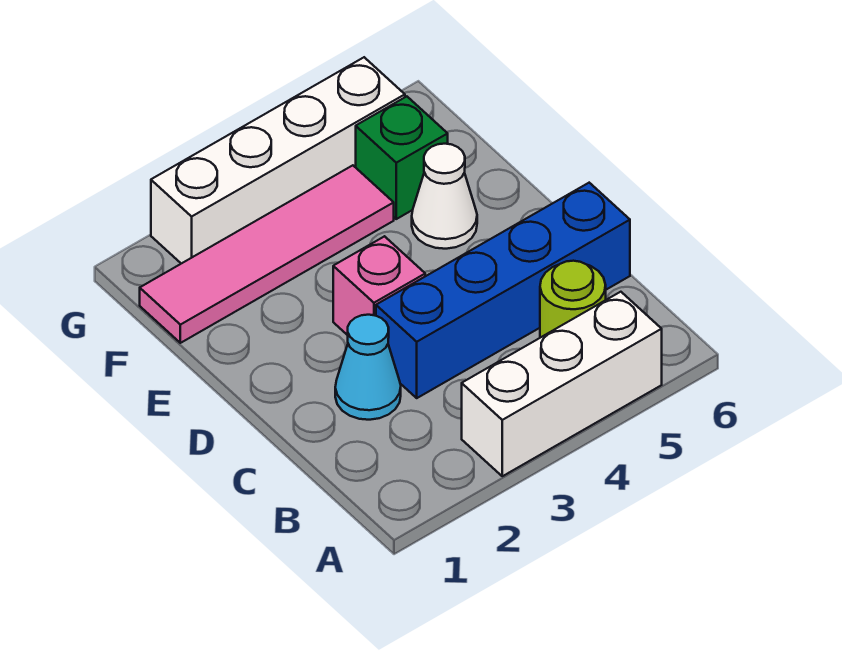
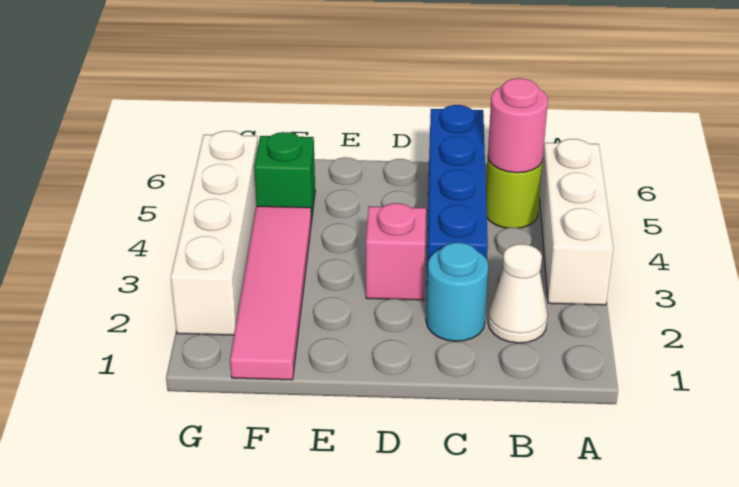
none -> pink 1x1 round brick [488,78,548,173]
cyan 1x1 cone [335,315,401,420] -> cyan 1x1 round brick [426,243,488,341]
white 1x1 cone [412,144,477,249] -> white 1x1 cone moved to [488,244,548,343]

